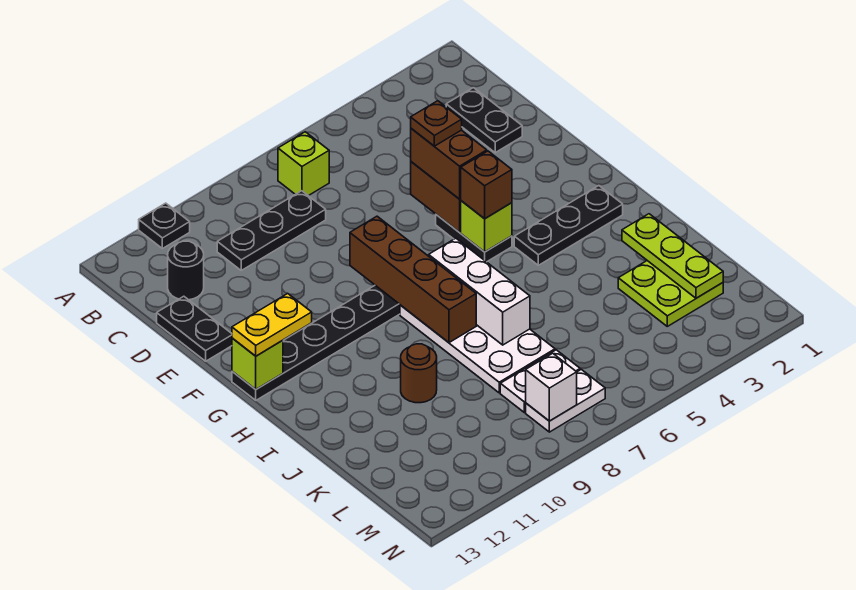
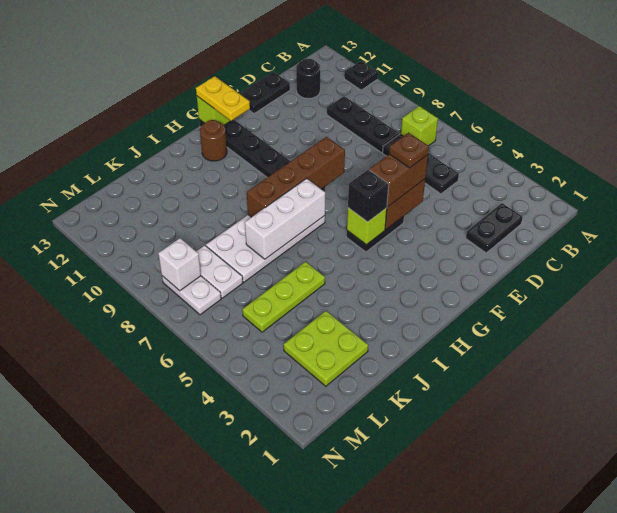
brown 1x1 brick [461,151,512,219] -> black 1x1 brick [348,170,389,222]
black 1x3 plate [514,186,623,265] -> black 1x3 plate moved to [383,134,459,194]
lime 1x3 plate [622,214,723,298] -> lime 1x3 plate moved to [242,262,325,332]
brown 1x1 round brick [401,344,437,403] -> brown 1x1 round brick moved to [200,120,227,161]

